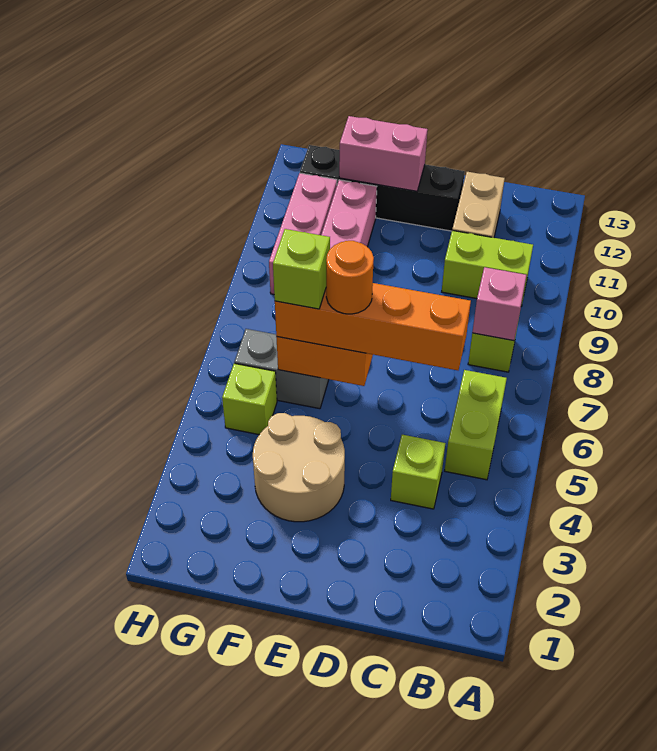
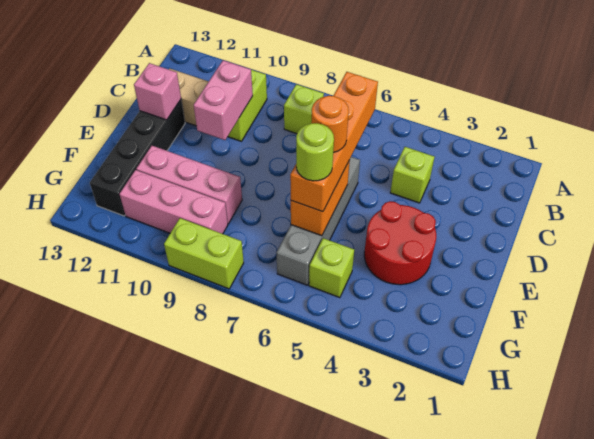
lime 1x2 brick [445,370,507,480] -> lime 1x2 brick moved to [164,218,244,289]
pink 1x1 brick [472,267,526,341] -> pink 1x1 brick moved to [134,63,181,120]
tan 2x2 round brick [253,413,345,522] -> red 2x2 round brick [364,201,436,285]
pink 1x2 brick [339,116,428,191] -> pink 1x2 brick moved to [194,60,253,140]
grey 1x2 brick [235,329,329,409] -> grey 1x4 brick [276,157,360,285]
lime 1x1 brick [273,229,330,309] -> lime 1x1 round brick [296,123,334,181]

